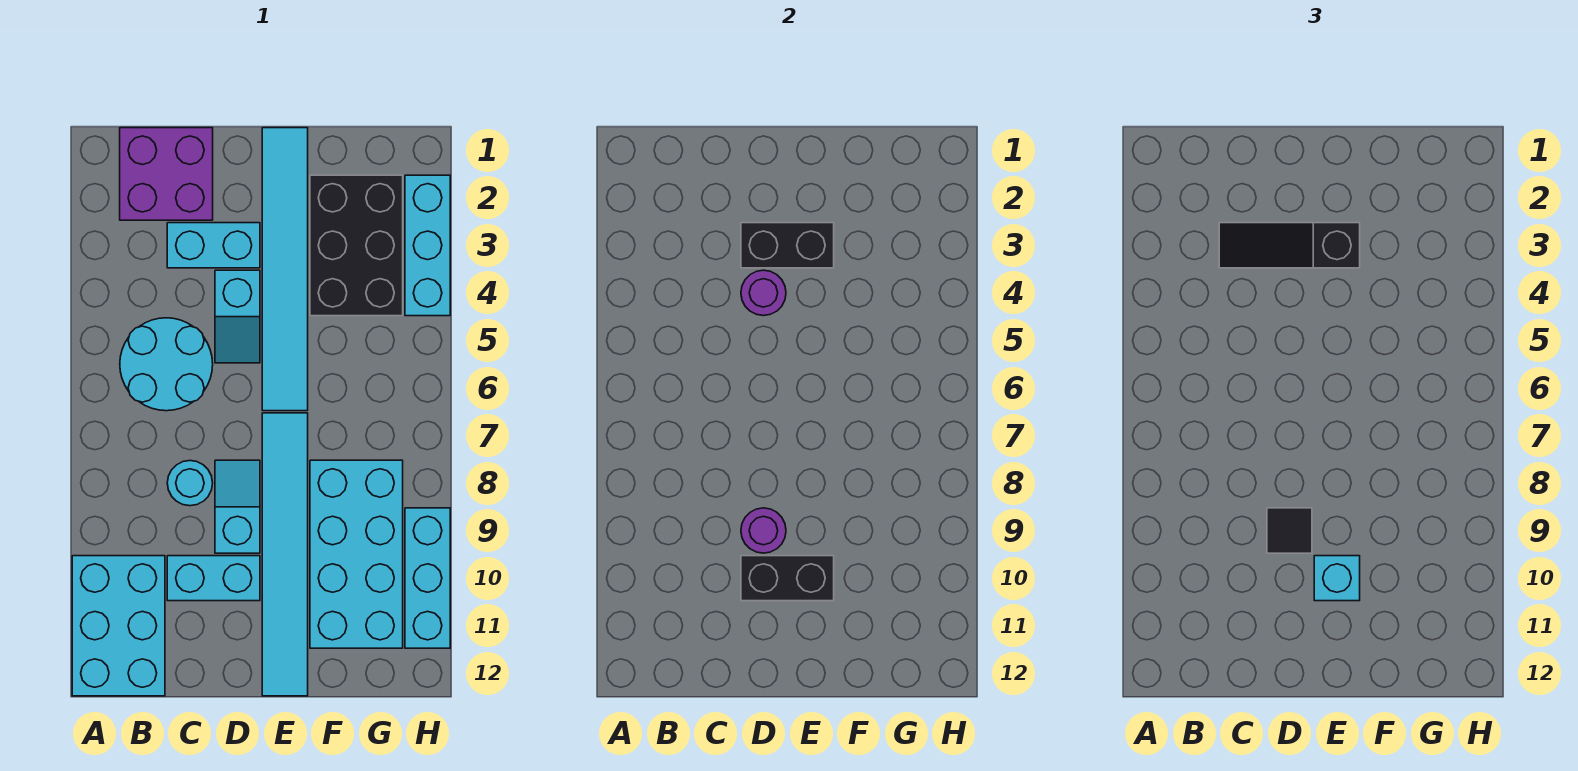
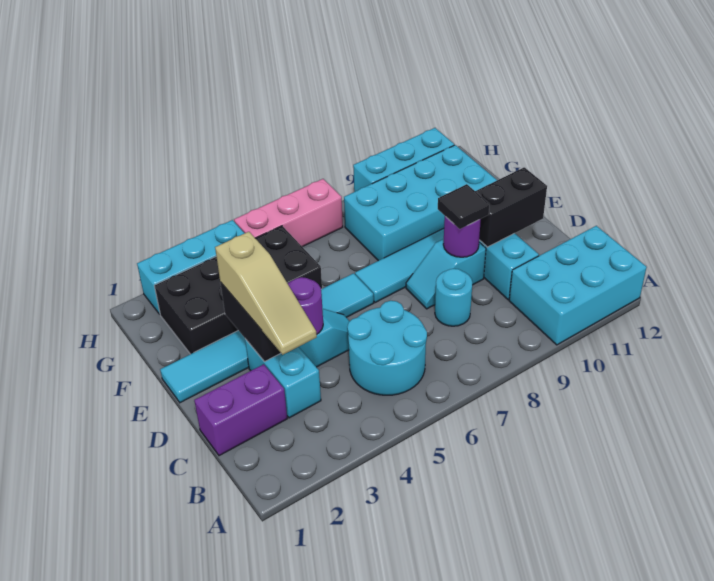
purple 2x2 brick [120,128,213,220] -> purple 1x2 brick [194,364,287,456]
black 1x3 slope [1219,223,1360,268] -> tan 1x3 slope [215,232,317,355]
black 1x2 brick [741,556,834,601] -> black 1x2 brick turned to [475,167,547,247]
cyan 1x1 brick [1314,556,1360,601] -> none
black 2x3 brick [310,175,403,316] -> black 2x4 brick [154,226,322,354]
none -> pink 1x3 brick [234,179,343,247]

